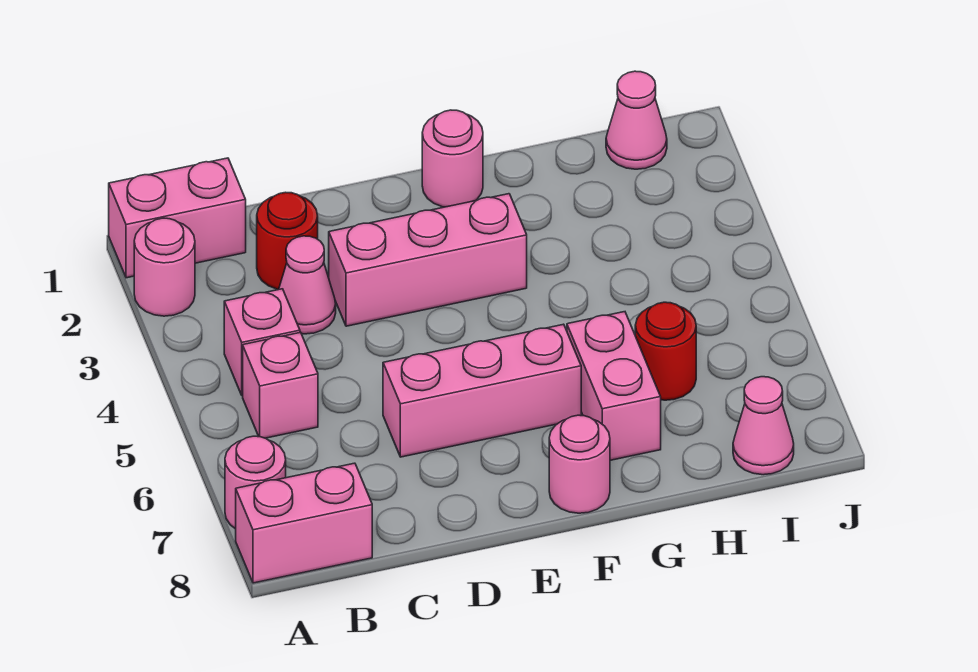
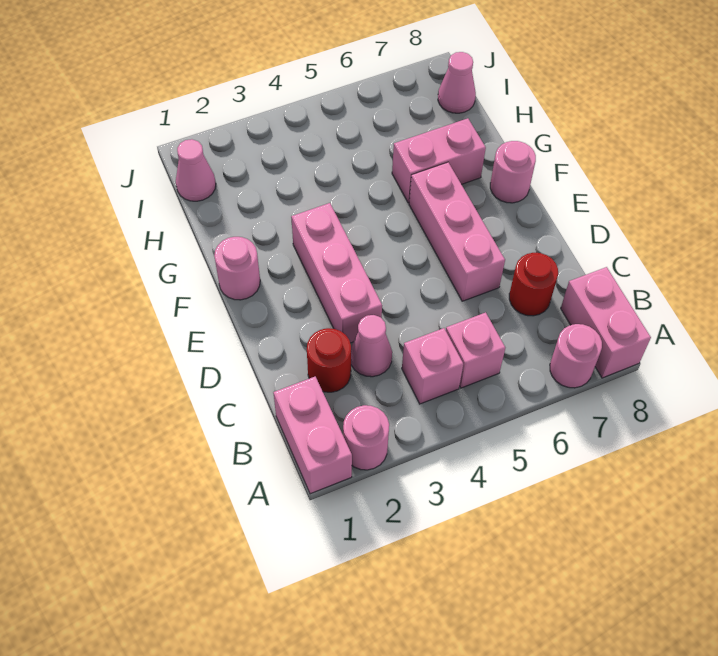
red 1x1 round brick [635,302,696,400] -> red 1x1 round brick moved to [509,253,558,316]

